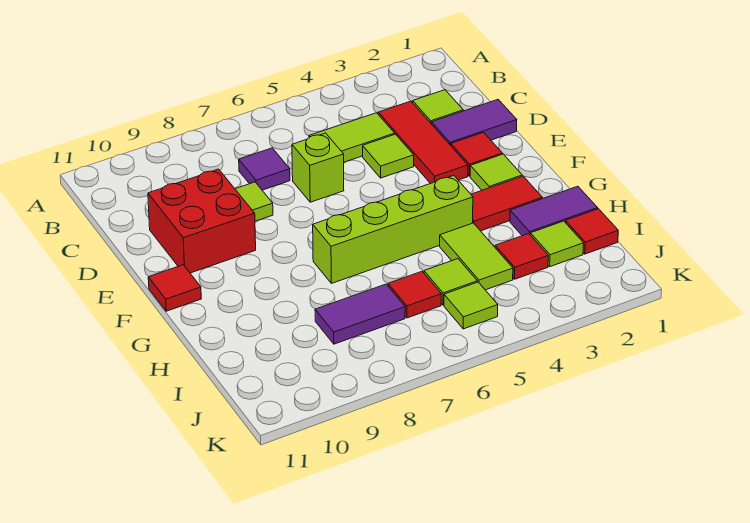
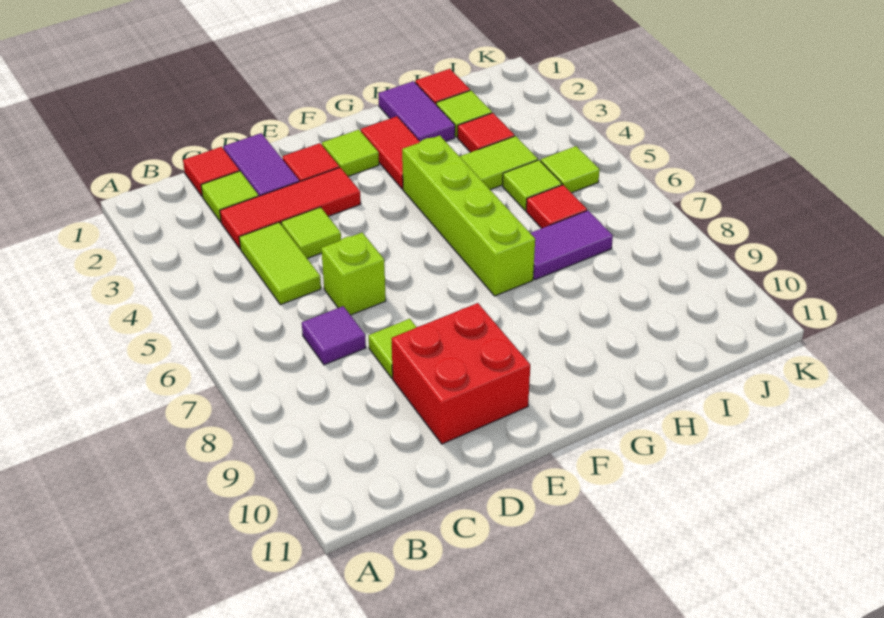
red 1x1 tile [148,265,201,311] -> red 1x1 tile moved to [183,147,239,197]
purple 1x2 tile [315,284,405,344] -> purple 1x2 tile turned to [530,211,613,280]

